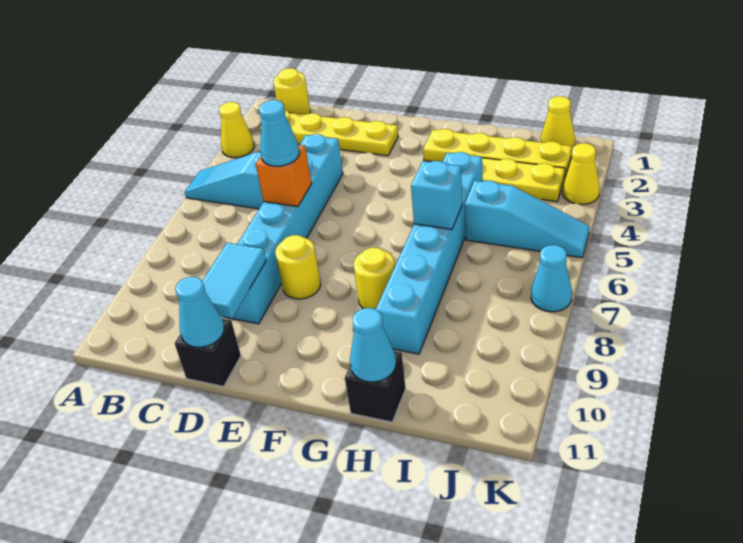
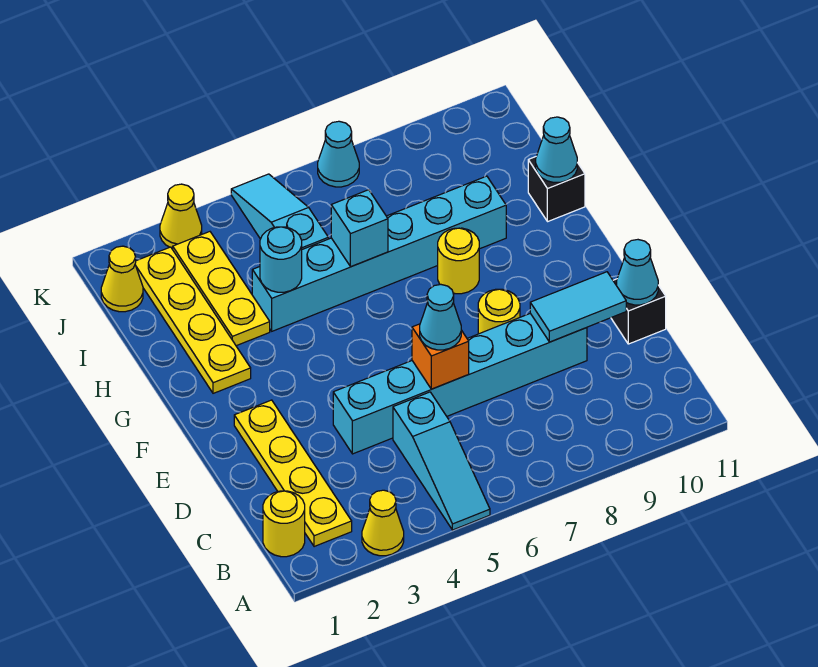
none -> cyan 1x1 round brick [260,227,302,292]

